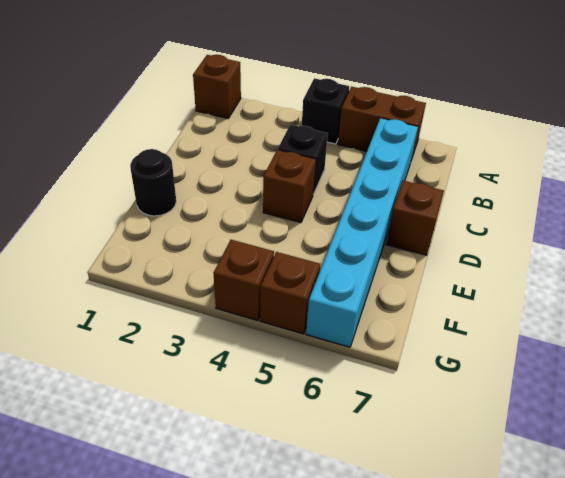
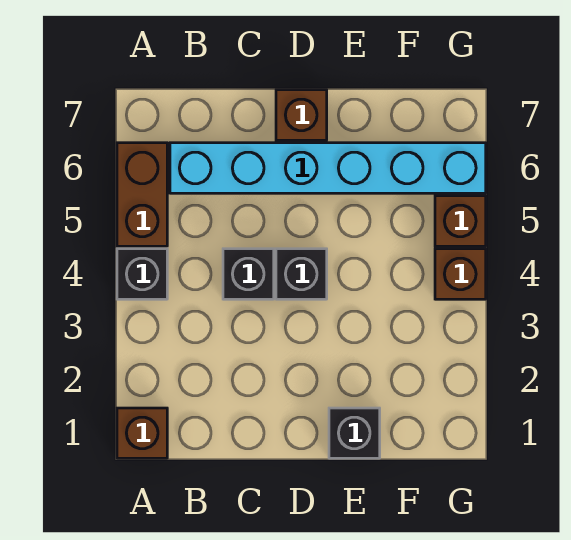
brown 1x1 brick [263,150,316,223] -> black 1x1 brick [276,249,327,299]
black 1x1 round brick [130,149,176,216] -> black 1x1 brick [329,408,380,458]

